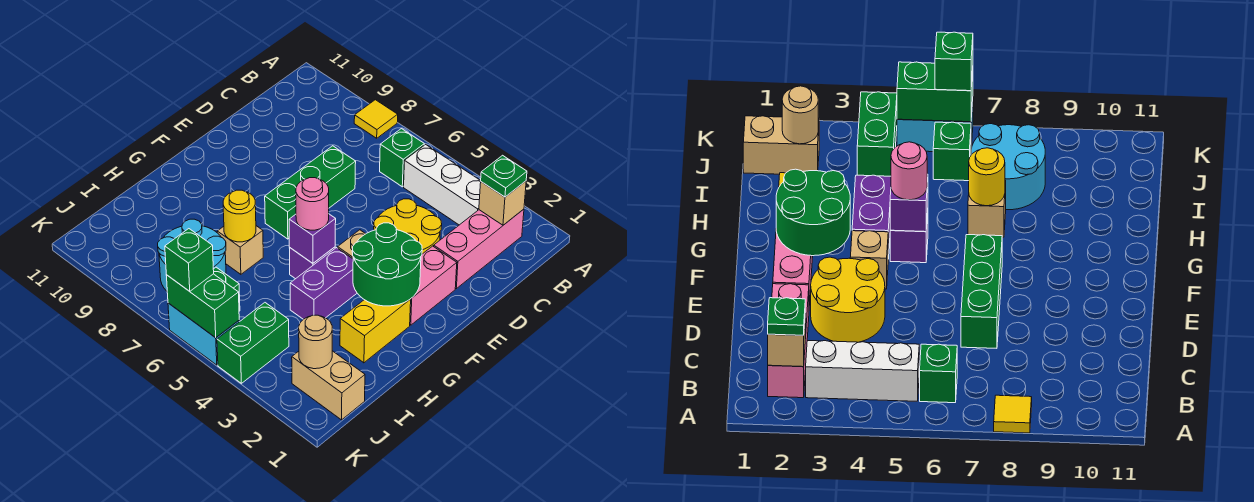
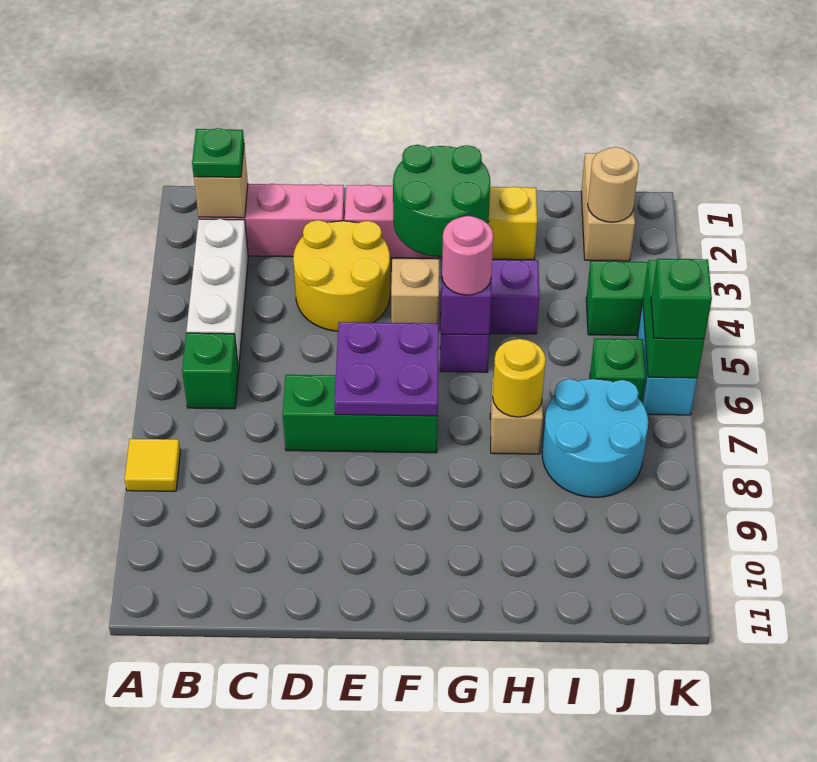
none -> purple 2x2 plate [335,322,439,416]

